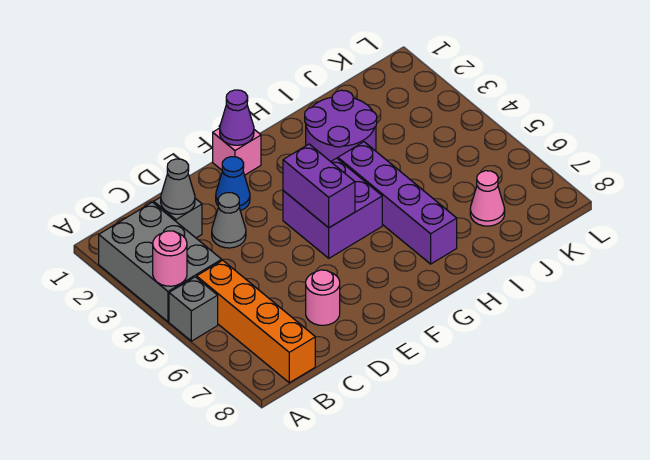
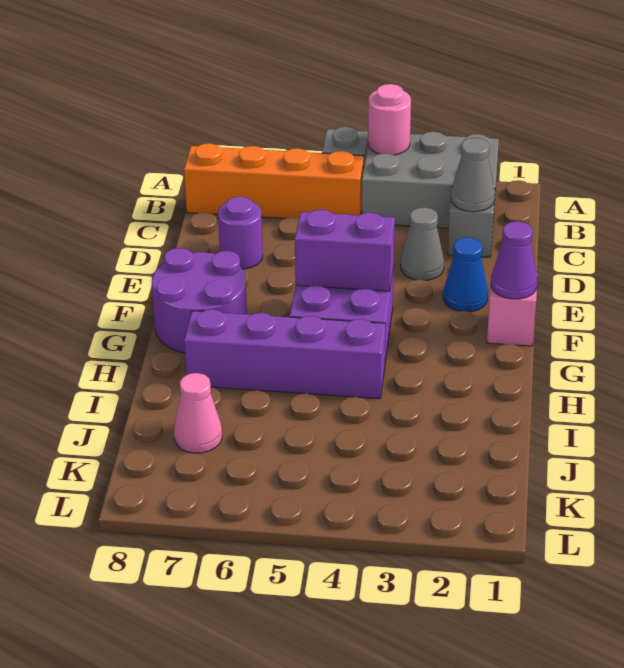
pink 1x1 round brick [306,270,340,325] -> purple 1x1 round brick [218,196,263,269]
purple 2x2 round brick [305,90,377,162] -> purple 2x2 round brick moved to [152,248,247,353]

